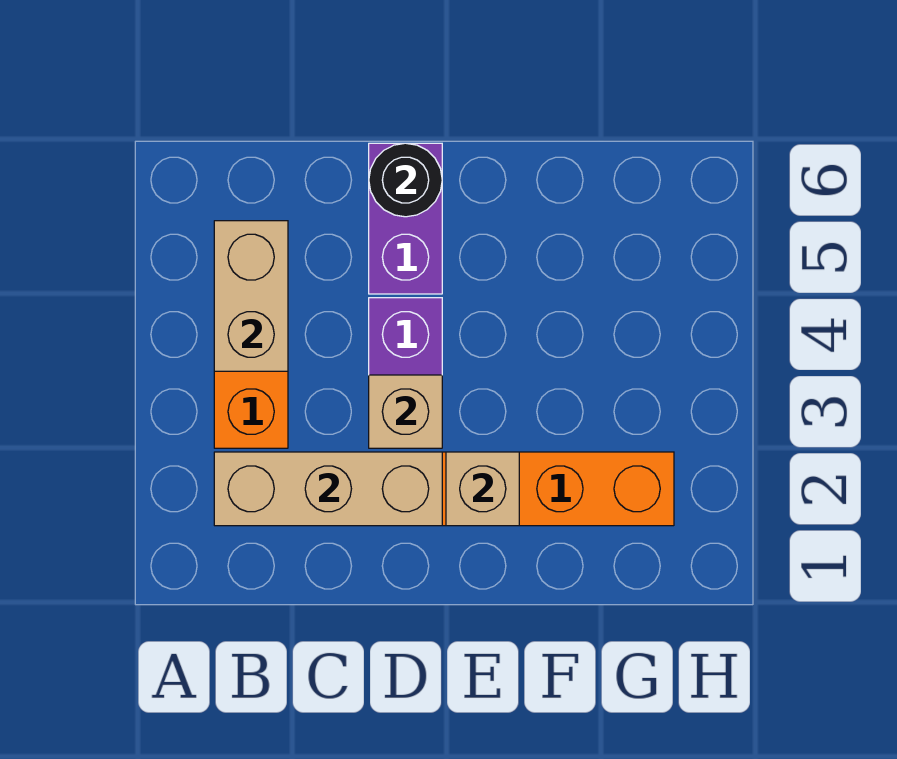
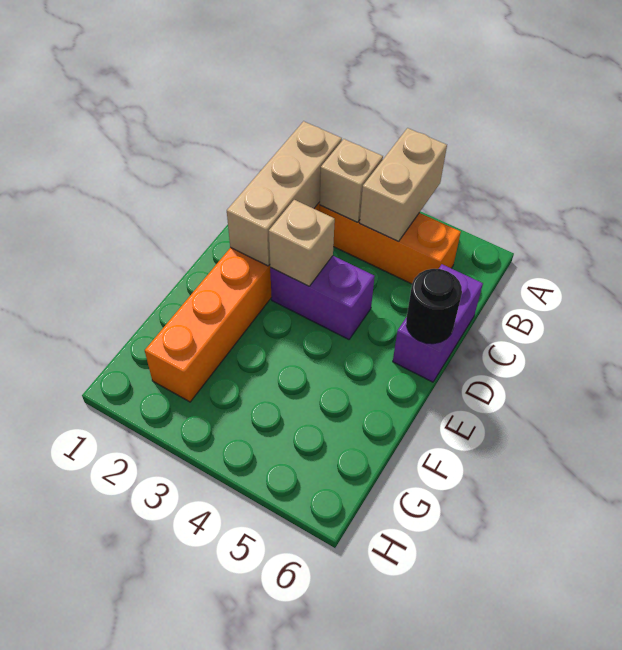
tan 1x2 brick [214,221,288,371] -> tan 1x2 brick turned to [360,128,447,241]
purple 1x2 brick [369,143,442,294] -> purple 1x2 brick turned to [393,264,483,382]
tan 1x1 brick [446,452,519,526] -> tan 1x1 brick moved to [320,139,383,222]

